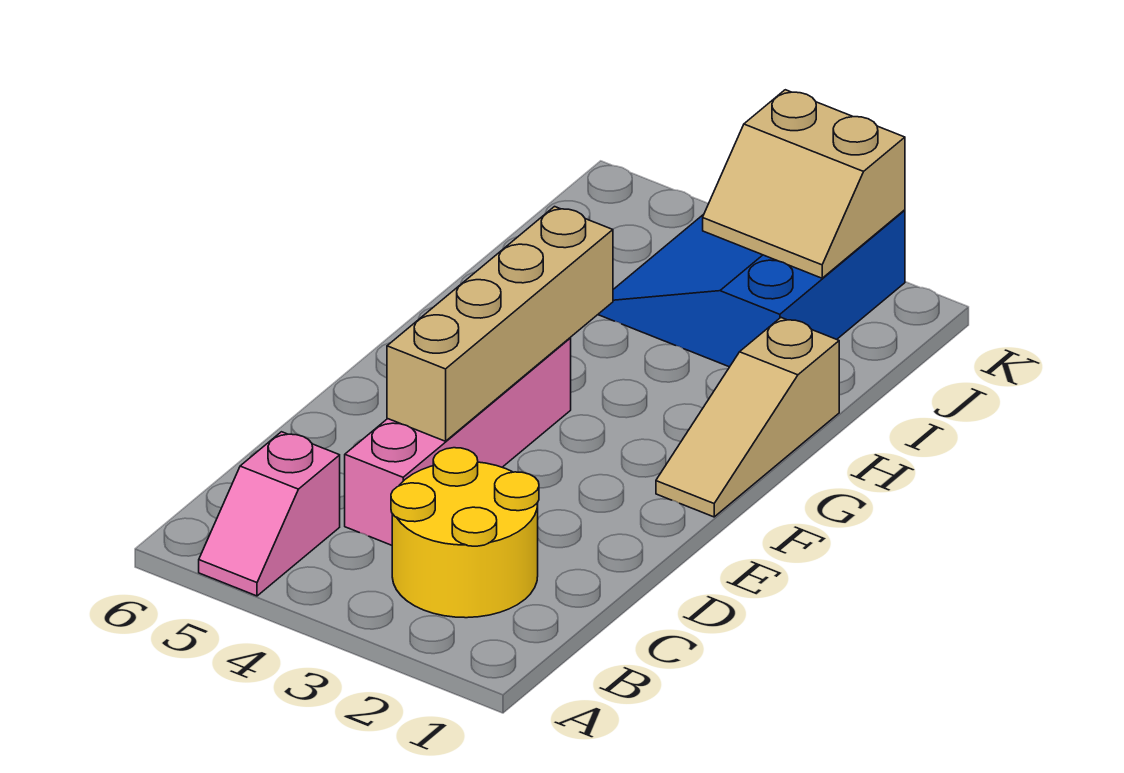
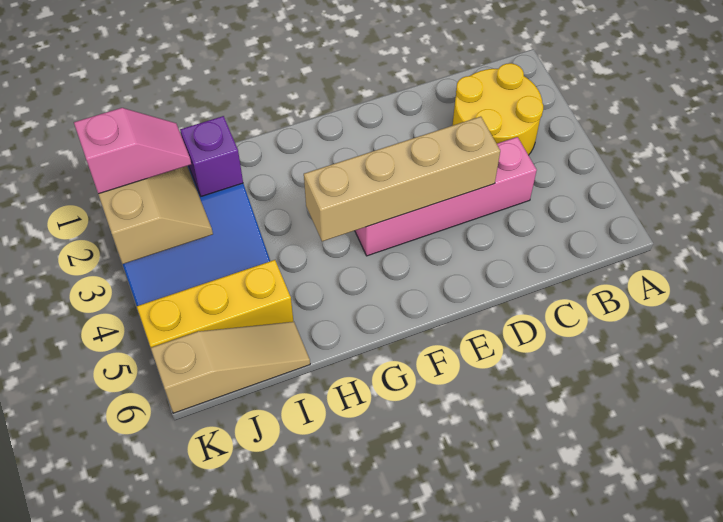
pink 1x2 slope [199,432,340,596] -> pink 1x2 slope moved to [74,108,191,194]
tan 1x3 slope [656,318,839,517] -> tan 1x3 slope moved to [151,322,310,413]
none -> purple 1x1 brick [180,116,243,196]
none -> yellow 1x3 brick [137,260,294,347]

